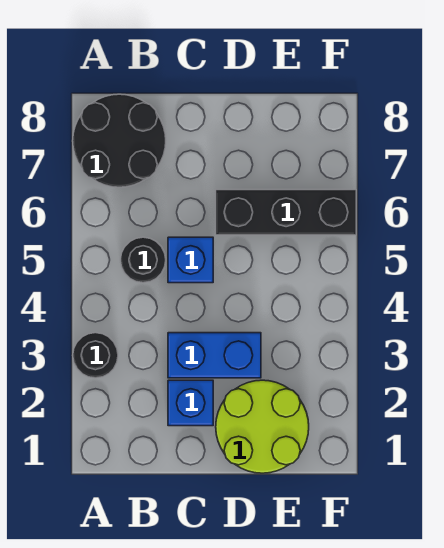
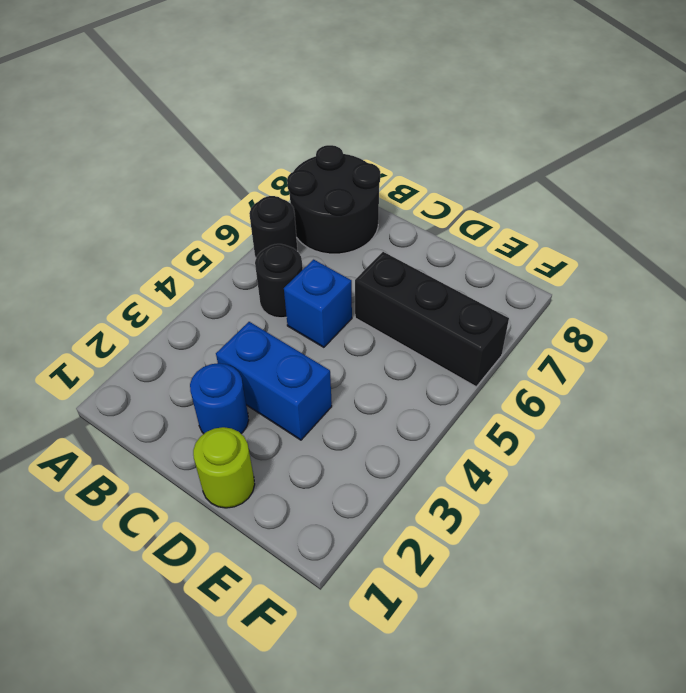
black 1x1 round brick [73,333,118,378] -> black 1x1 round brick moved to [249,196,297,258]
blue 1x1 brick [168,380,213,426] -> blue 1x1 round brick [190,363,249,434]
lime 2x2 round brick [216,380,309,473] -> lime 1x1 round brick [193,427,255,508]

